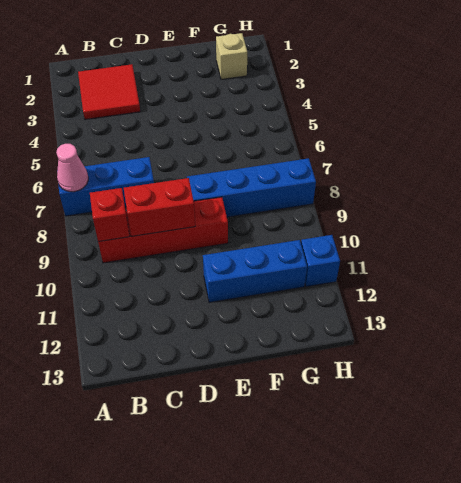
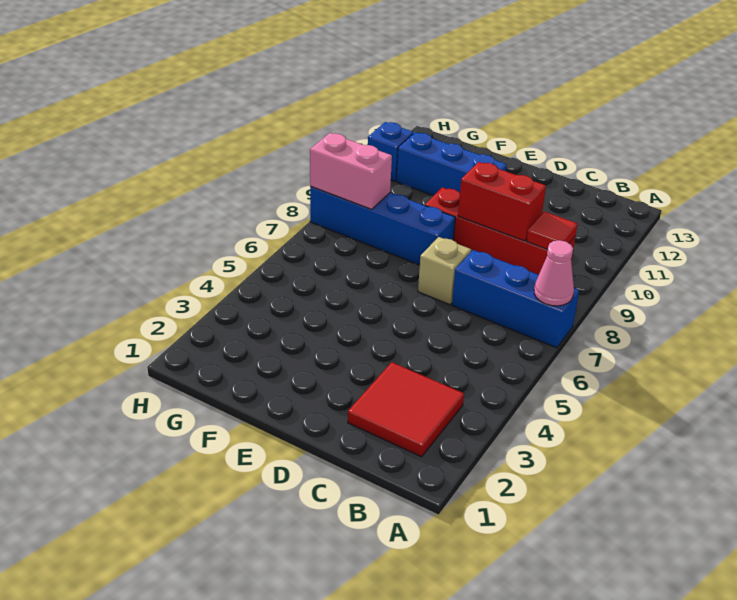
red 1x1 brick [90,188,129,242] -> red 1x1 tile [527,212,577,250]
tan 1x1 brick [216,33,247,79] -> tan 1x1 brick moved to [418,237,471,305]
none -> pink 1x2 brick [310,133,392,209]

